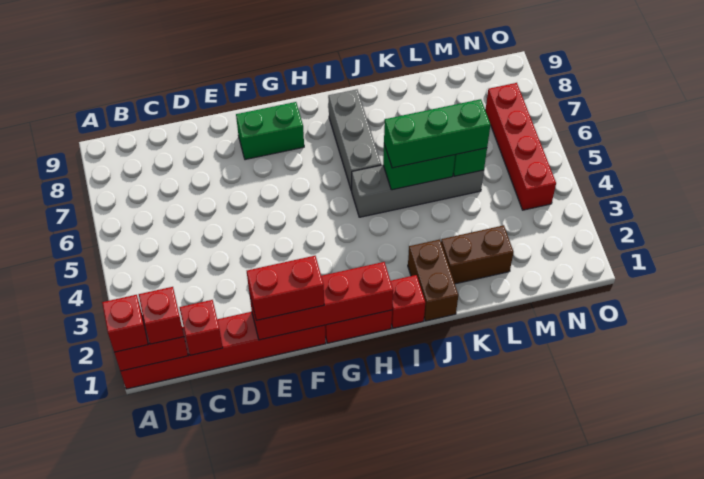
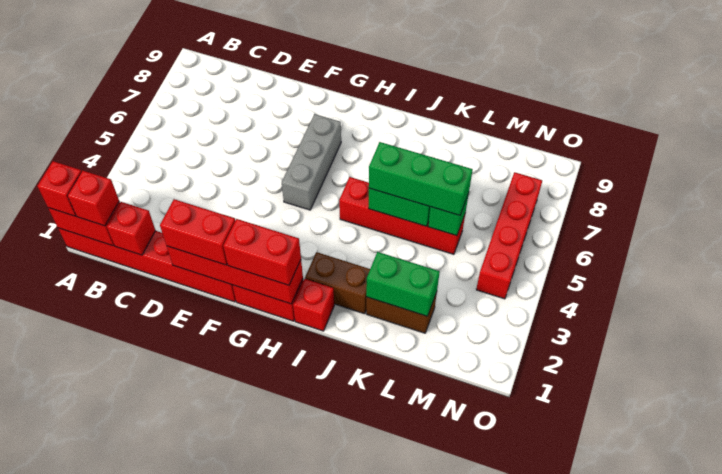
green 1x2 brick [236,102,304,160] -> green 1x2 brick moved to [366,252,440,316]
none -> red 1x2 brick [223,219,301,285]
grey 1x4 brick [352,165,484,217] -> red 1x4 brick [339,177,465,254]
grey 1x3 brick [328,90,381,191] -> grey 1x3 brick moved to [282,114,341,210]
brown 1x2 brick [408,239,458,321] -> brown 1x2 brick turned to [305,252,370,314]

